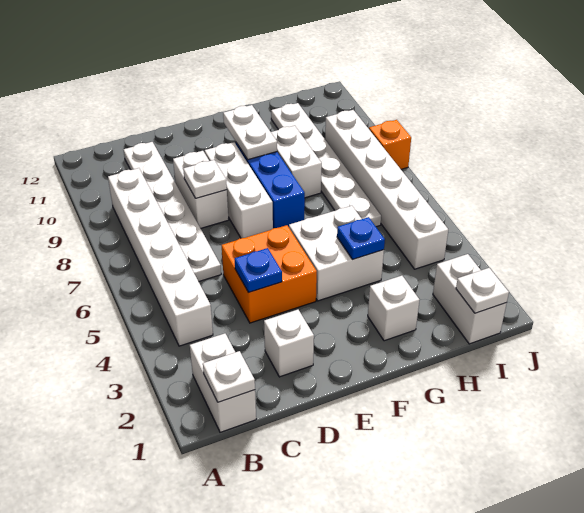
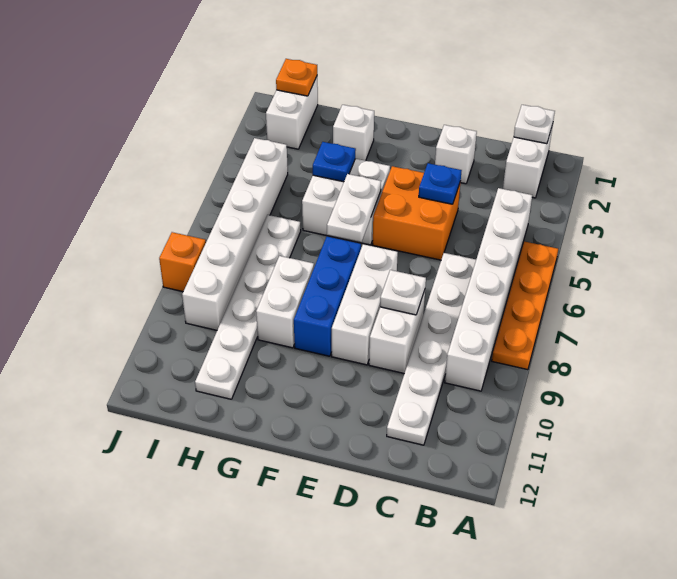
none -> orange 1x4 plate [492,241,558,370]
white 1x2 plate [223,105,277,160] -> white 1x2 plate moved to [327,174,381,242]
white 1x1 plate [456,268,509,313] -> orange 1x1 plate [276,59,317,96]

